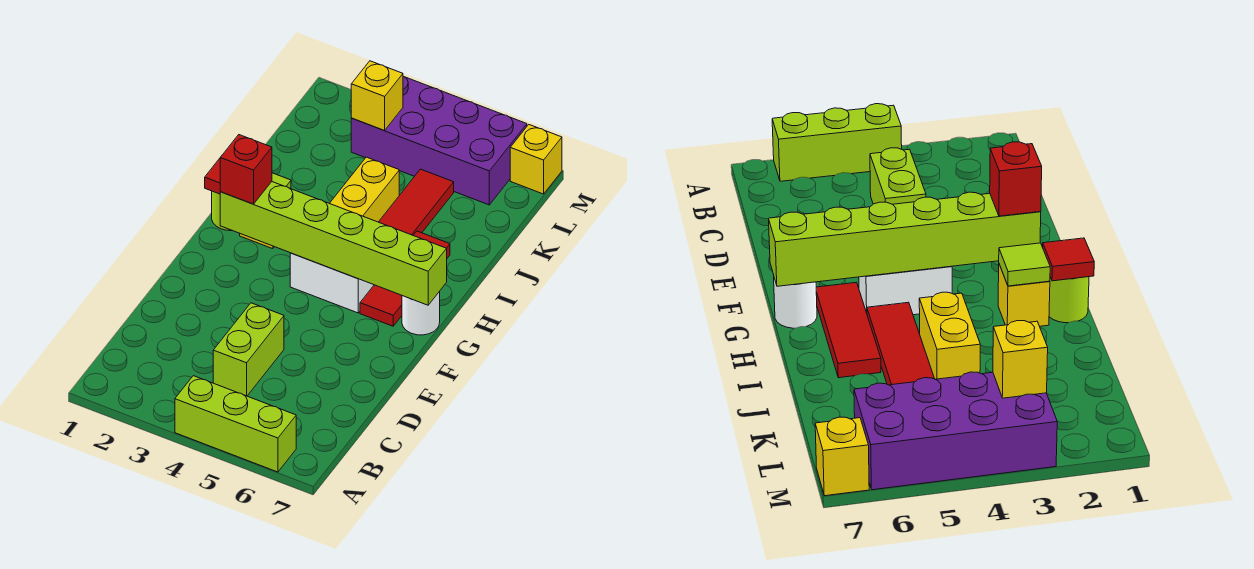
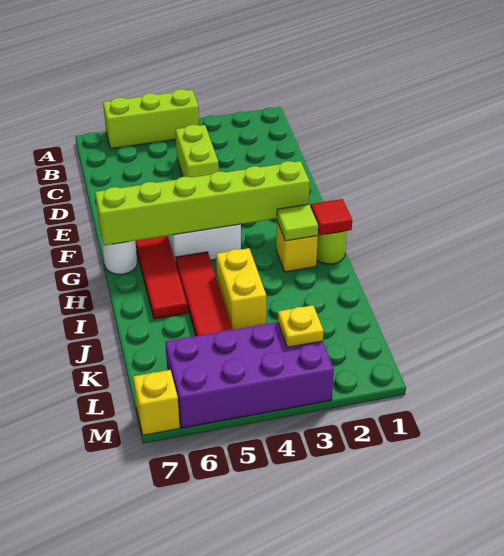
red 1x1 brick [220,135,272,204] -> none
yellow 1x1 brick [351,61,403,130] -> yellow 1x1 plate [278,305,323,347]

